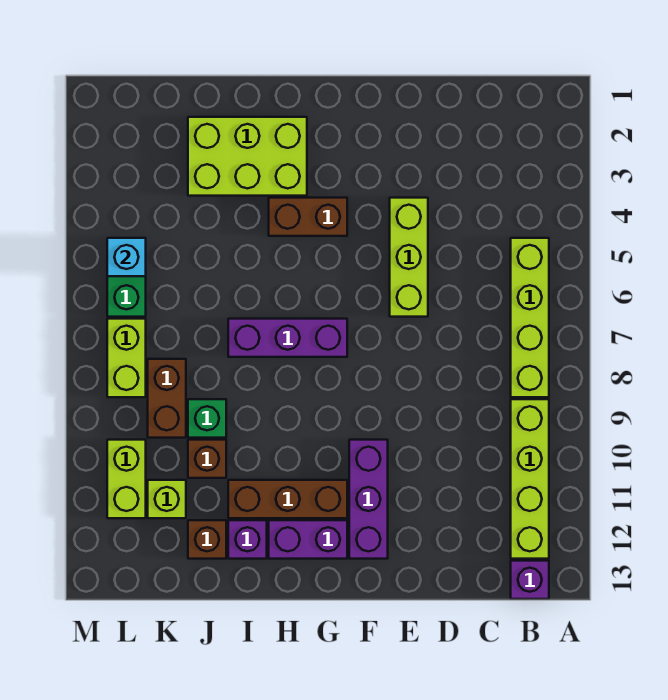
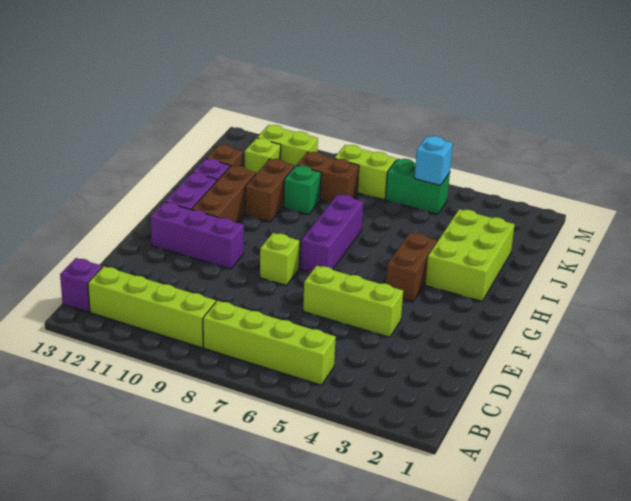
none -> lime 1x1 brick [260,233,299,285]
brown 1x1 brick [188,440,226,478] -> brown 1x2 brick [245,159,295,222]

